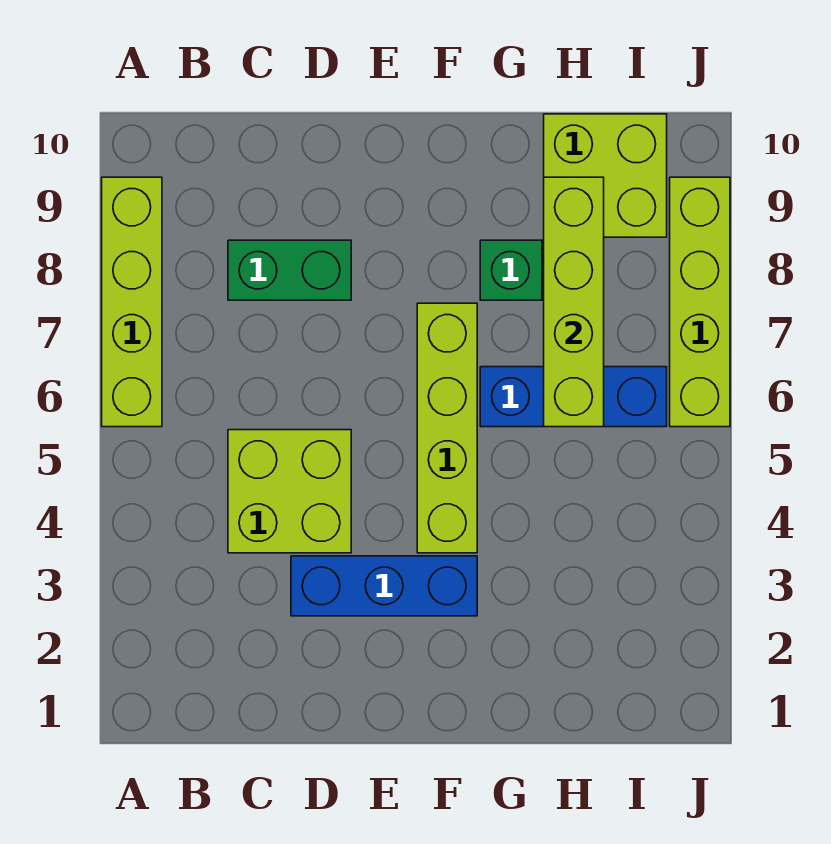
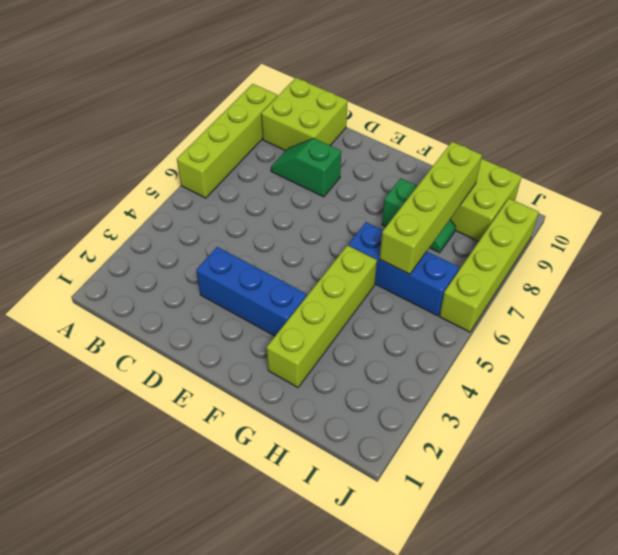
lime 2x2 brick [228,430,351,553] -> lime 2x2 brick moved to [261,78,348,151]
green 1x2 brick [228,240,351,300] -> green 1x2 slope [271,138,341,197]
lime 1x4 brick [417,303,477,553] -> lime 1x4 brick moved to [267,245,377,387]

